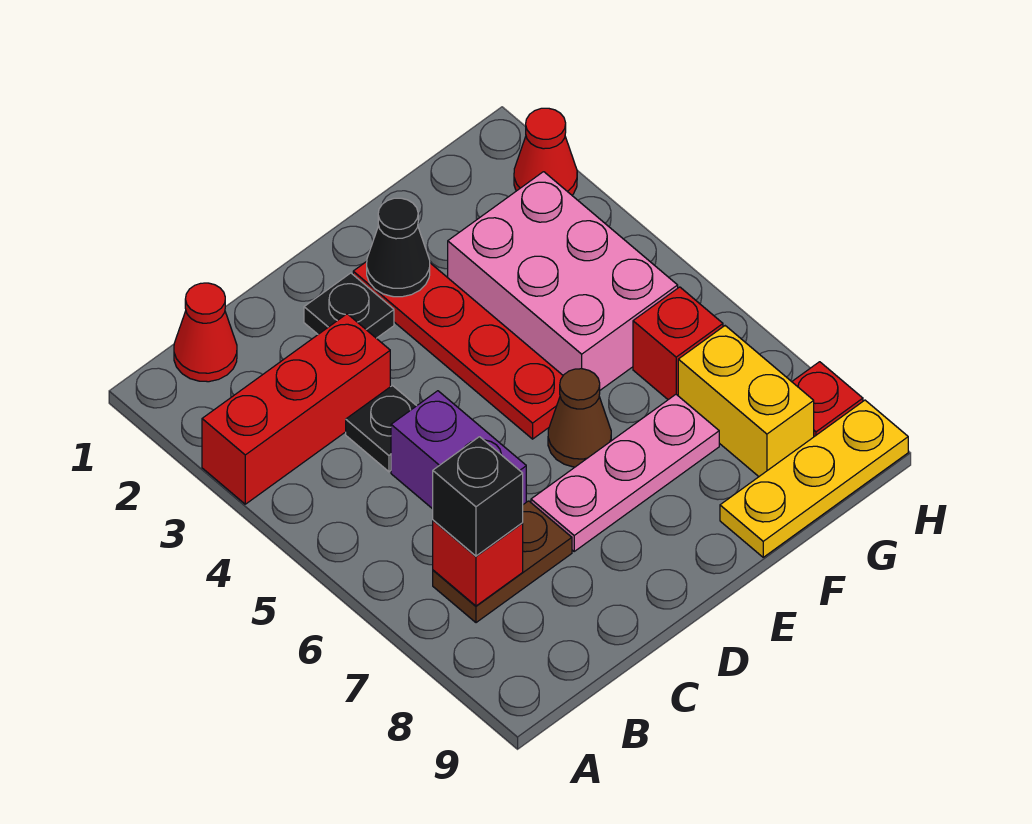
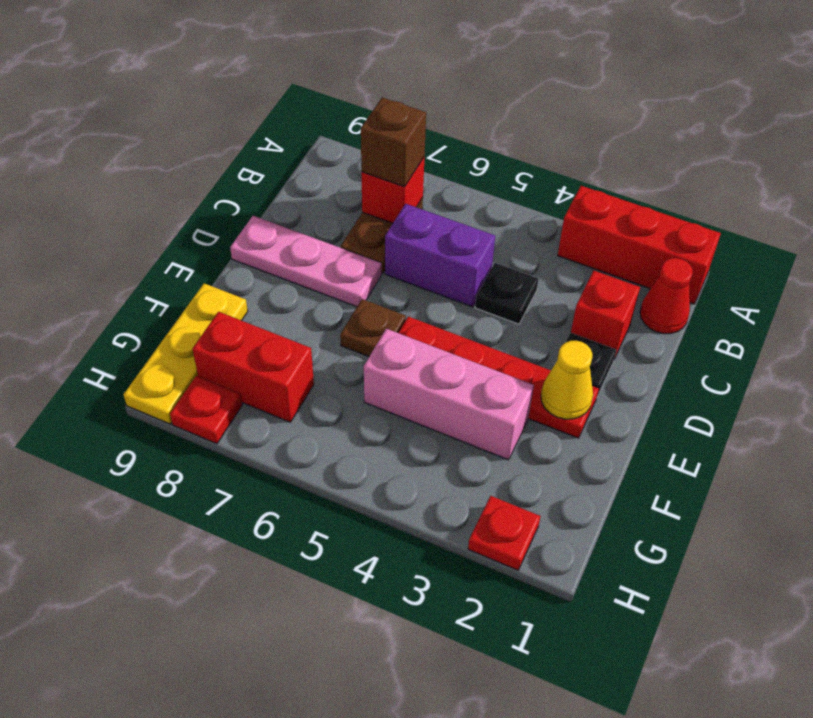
red 1x3 brick [202,314,390,504] -> red 1x3 brick turned to [558,186,721,304]
black 1x1 brick [433,437,523,556] -> brown 1x1 brick [361,97,426,187]
pink 1x3 plate [531,395,719,551] -> pink 1x3 plate turned to [230,216,382,307]
black 1x1 cone [367,198,430,297] -> yellow 1x1 cone [541,341,593,419]
brown 1x1 cone [548,369,611,467] -> brown 1x1 plate [340,299,406,356]
pink 2x3 brick [448,172,678,390] -> pink 1x3 brick [364,329,534,460]
red 1x1 brick [633,287,723,400] -> red 1x1 brick moved to [571,271,640,359]
yellow 1x2 brick [678,326,814,476] -> red 1x2 brick [193,312,314,422]
red 1x1 cone [514,108,577,195] -> red 1x1 plate [468,496,540,570]

